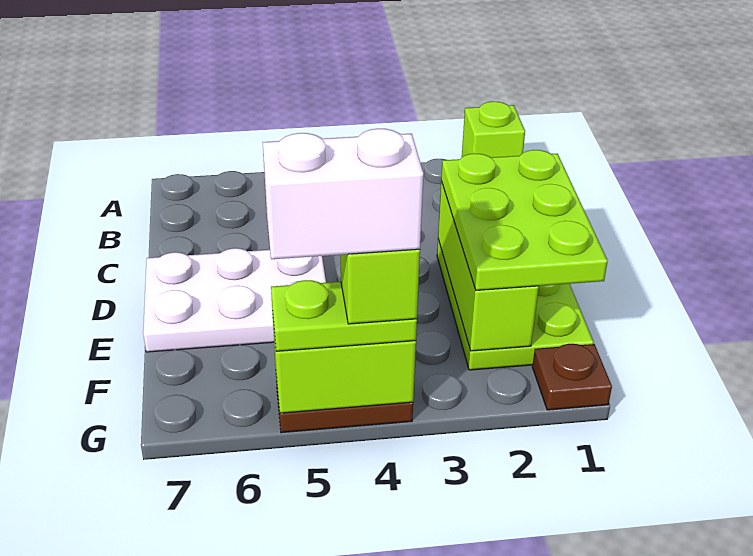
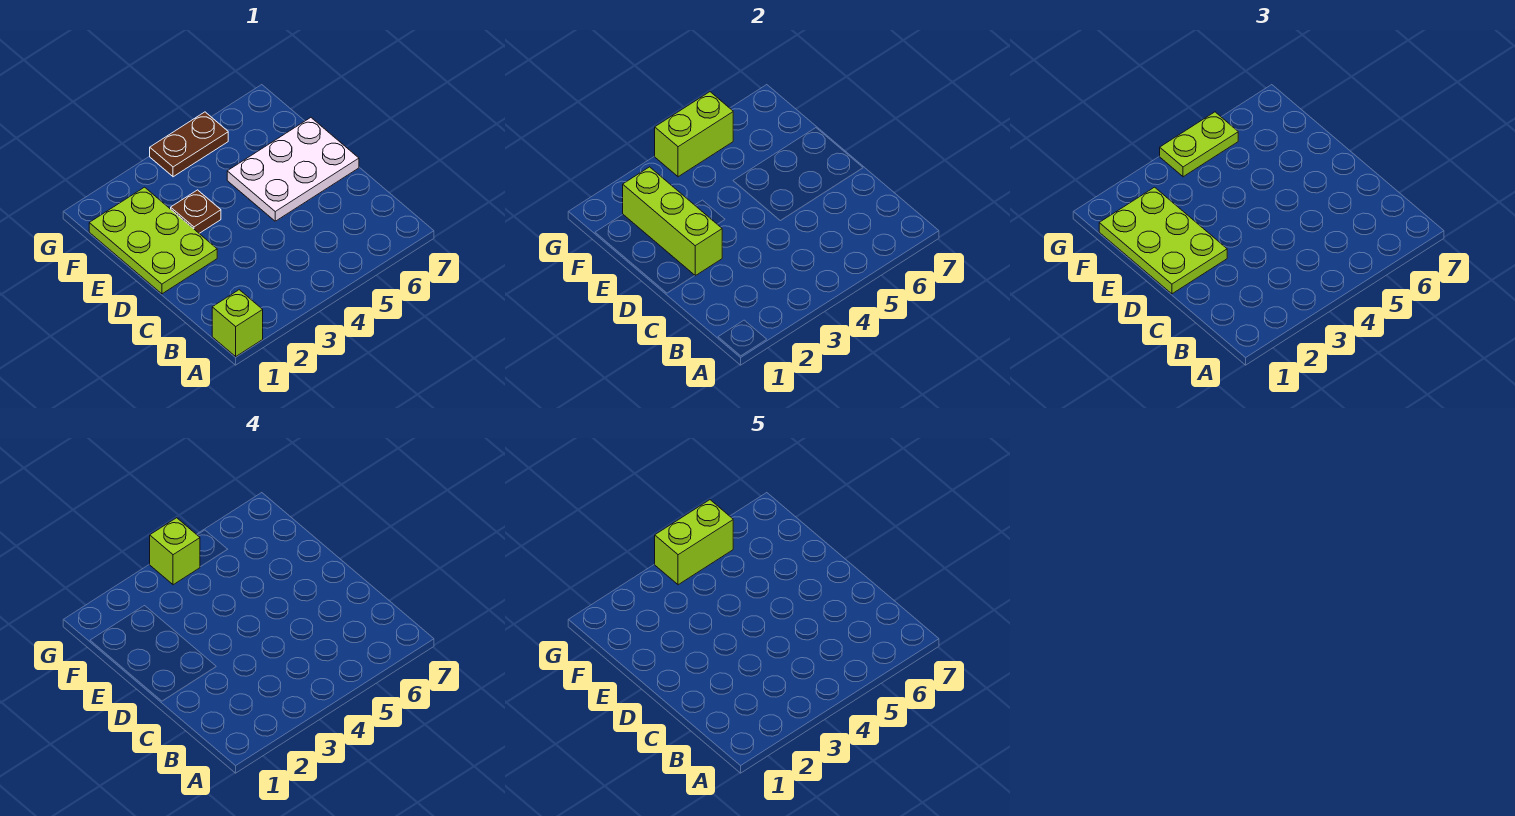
brown 1x1 plate [532,344,612,410] -> brown 1x1 plate moved to [171,190,221,233]
white 1x2 brick [263,129,423,259] -> lime 1x2 brick [655,500,733,585]

